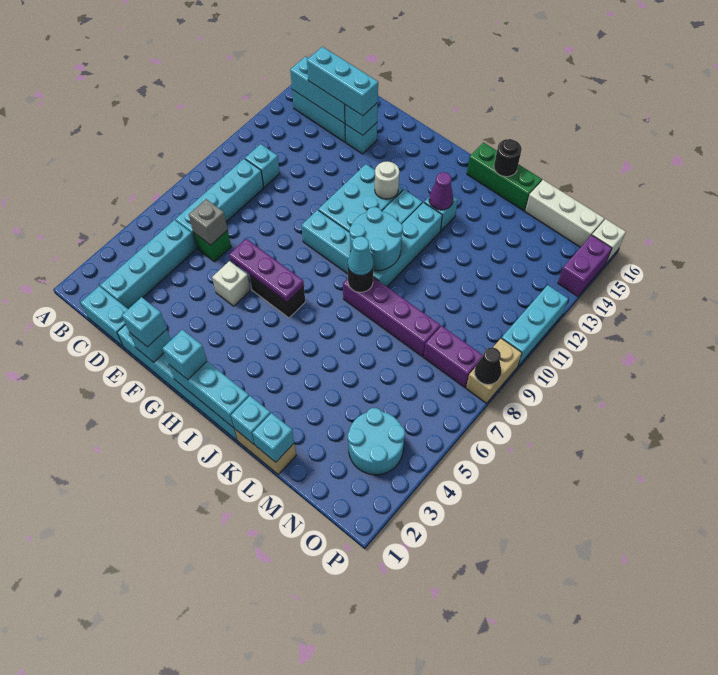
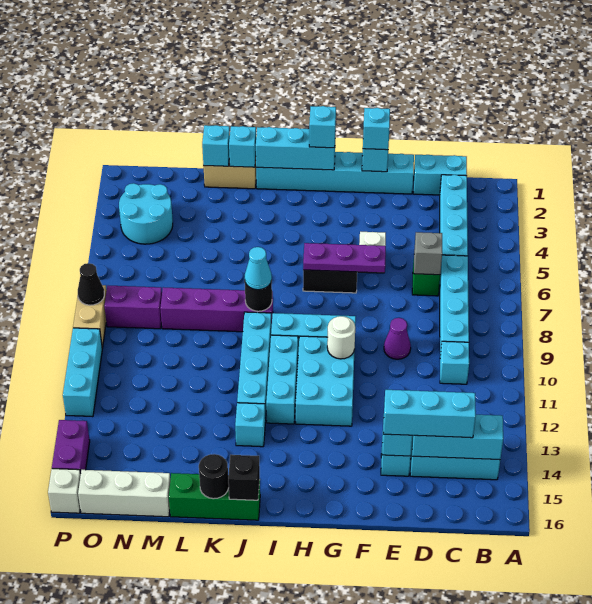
white 1x1 round brick [375,162,399,199] -> white 1x1 round brick moved to [327,316,355,359]
cyan 2x2 round brick [349,207,403,271] -> none
purple 1x1 cone [429,172,453,210] -> purple 1x1 cone moved to [384,318,411,359]
none -> black 1x1 brick [228,455,260,500]

